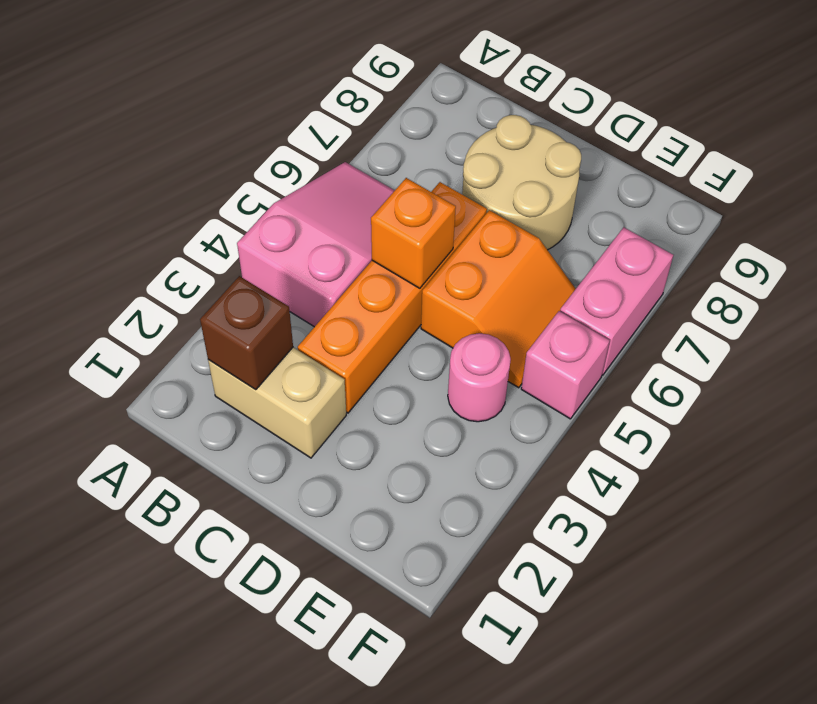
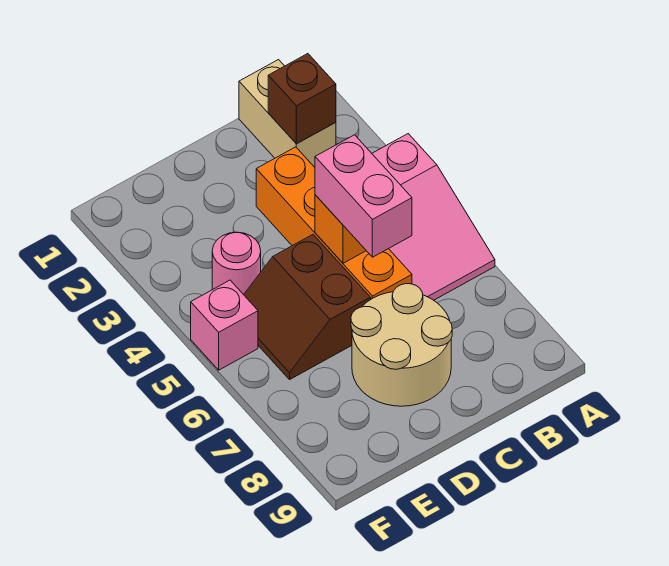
tan 1x2 brick [208,347,346,458] -> tan 1x2 brick turned to [239,60,336,167]
orange 2x2 slope [421,210,576,388] -> brown 2x2 slope [244,235,371,379]
pink 1x2 brick [560,227,673,375] -> pink 1x2 brick moved to [315,135,412,257]

